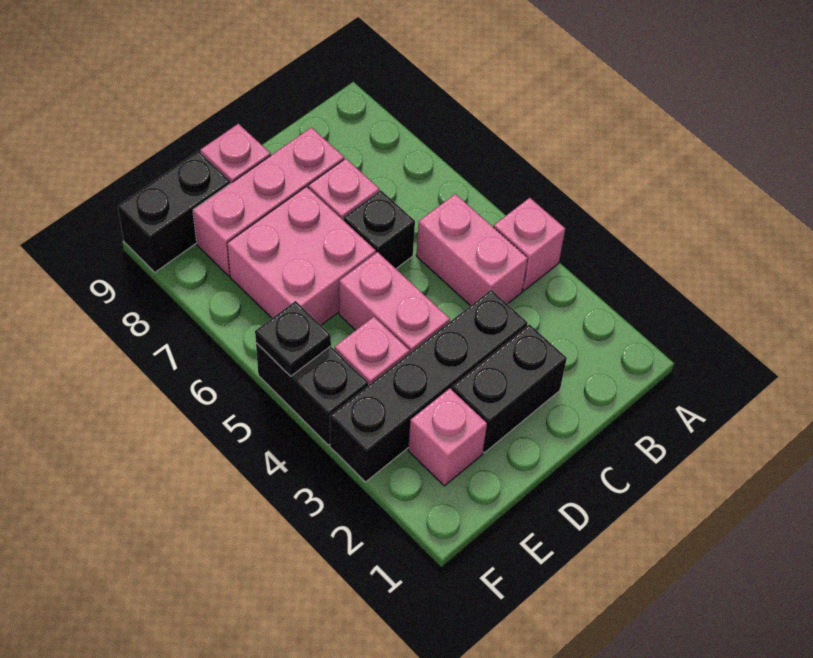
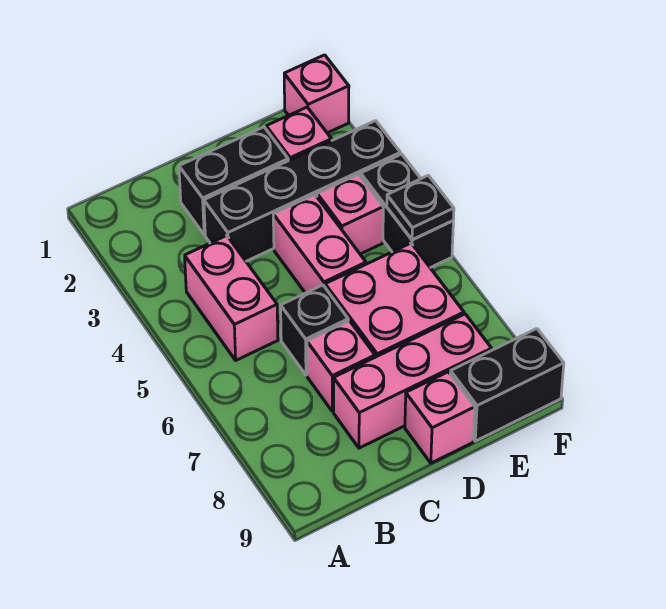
pink 1x1 brick [494,198,565,291] -> pink 1x1 brick moved to [284,55,349,133]

